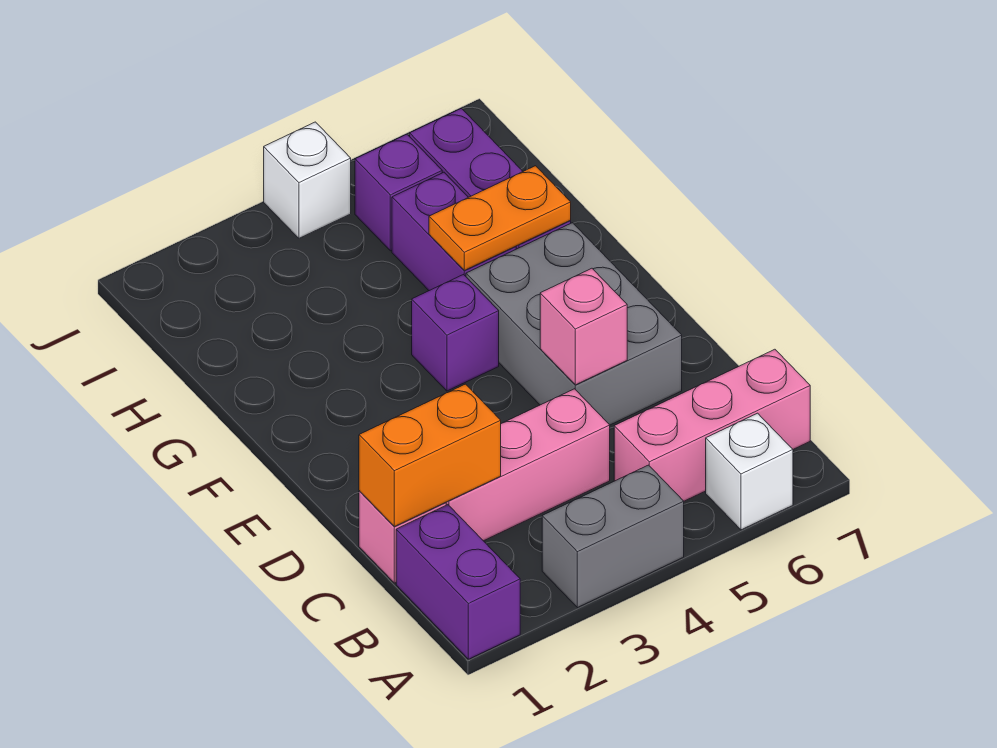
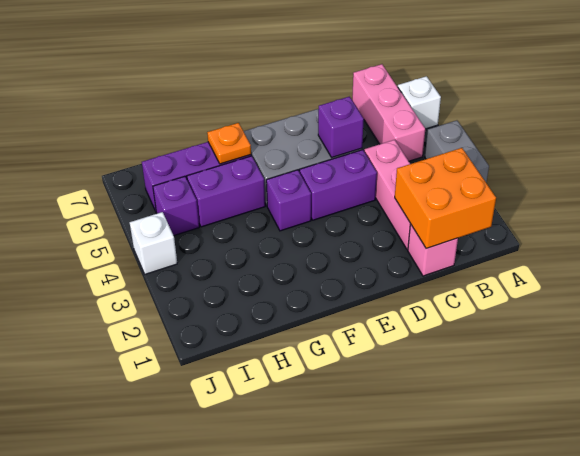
purple 1x2 brick [396,505,520,659] -> purple 1x2 brick moved to [299,150,377,220]
orange 1x2 brick [359,384,501,527] -> orange 2x2 brick [395,148,496,249]
pink 1x1 brick [540,268,627,385] -> purple 1x1 brick [318,97,364,157]
orange 1x2 plate [429,166,571,271] -> orange 1x1 plate [207,123,251,164]

